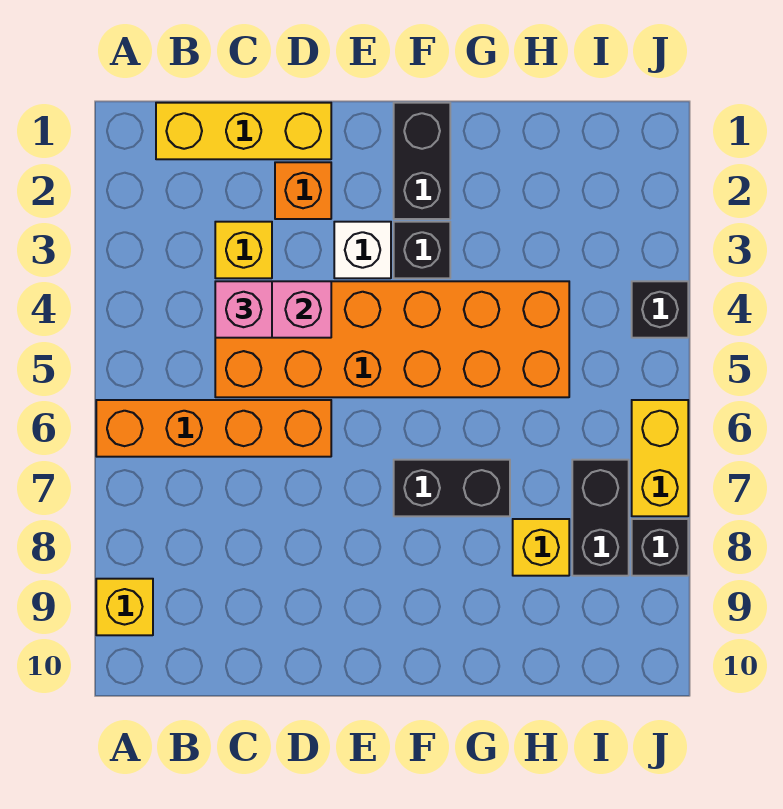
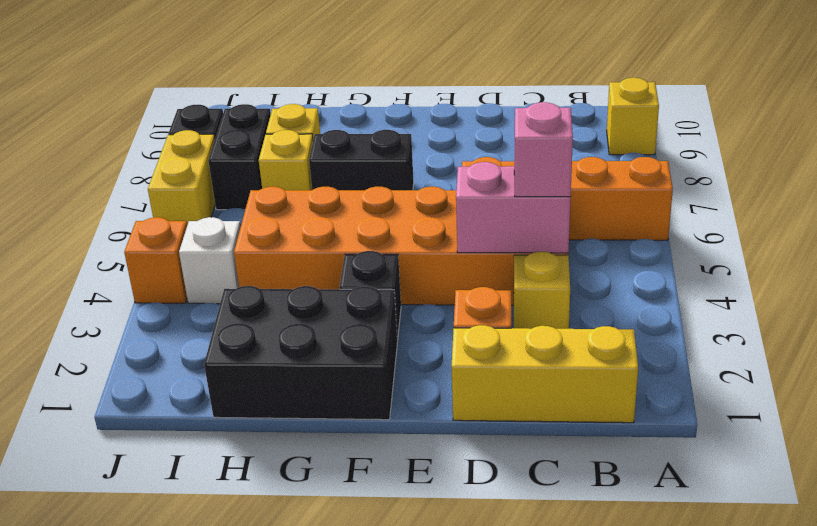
white 1x1 brick [334,222,391,278] -> white 1x1 brick moved to [179,217,241,304]
black 1x2 brick [394,103,450,219] -> black 2x3 brick [204,286,397,420]
none -> yellow 1x1 brick [259,130,313,190]
black 1x1 brick [632,281,688,338] -> orange 1x1 brick [124,217,187,303]

